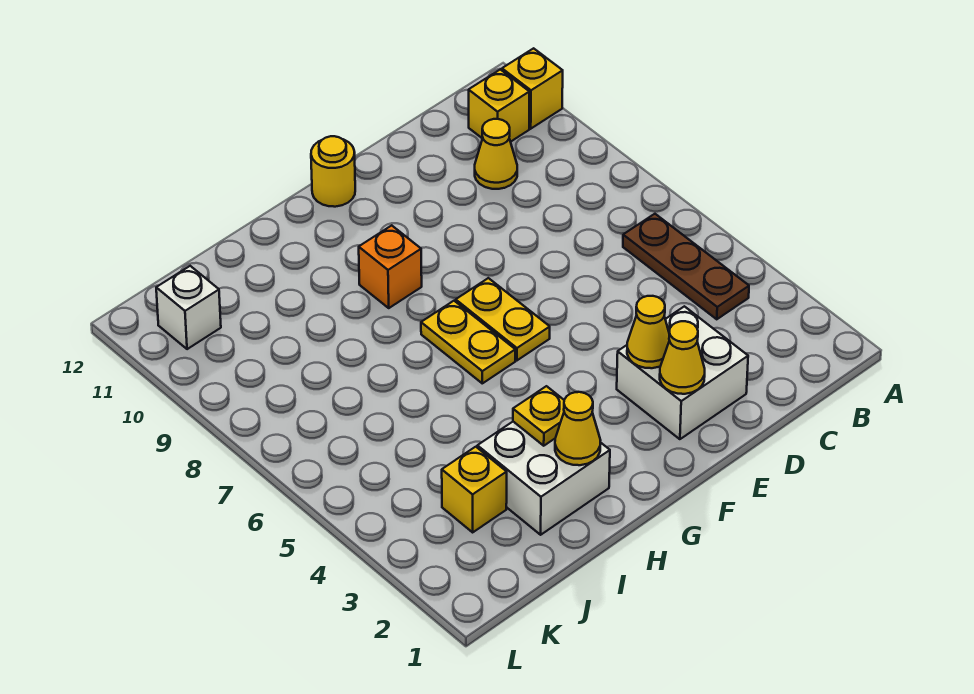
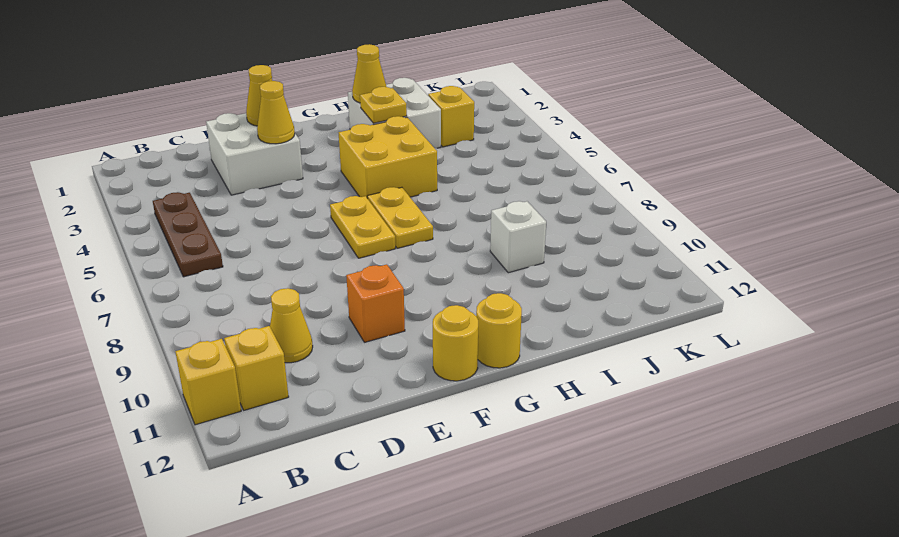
none -> yellow 2x2 brick [339,116,437,197]
orange 1x1 brick [359,225,422,308] -> orange 1x1 brick moved to [346,264,405,342]
none -> yellow 1x1 round brick [476,293,522,368]
white 1x1 brick [156,266,221,349] -> white 1x1 brick moved to [490,201,546,273]

